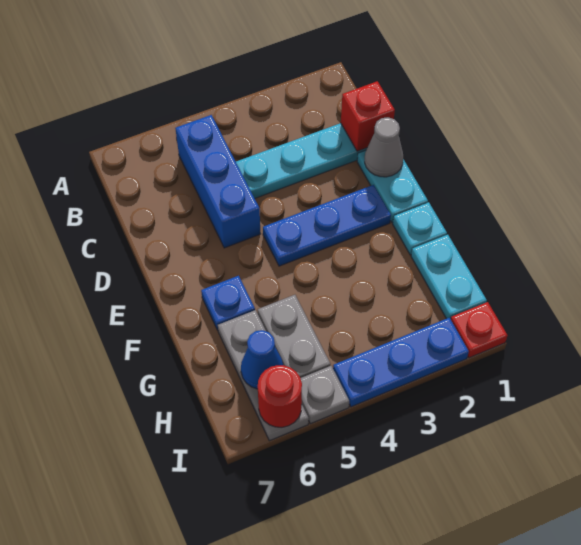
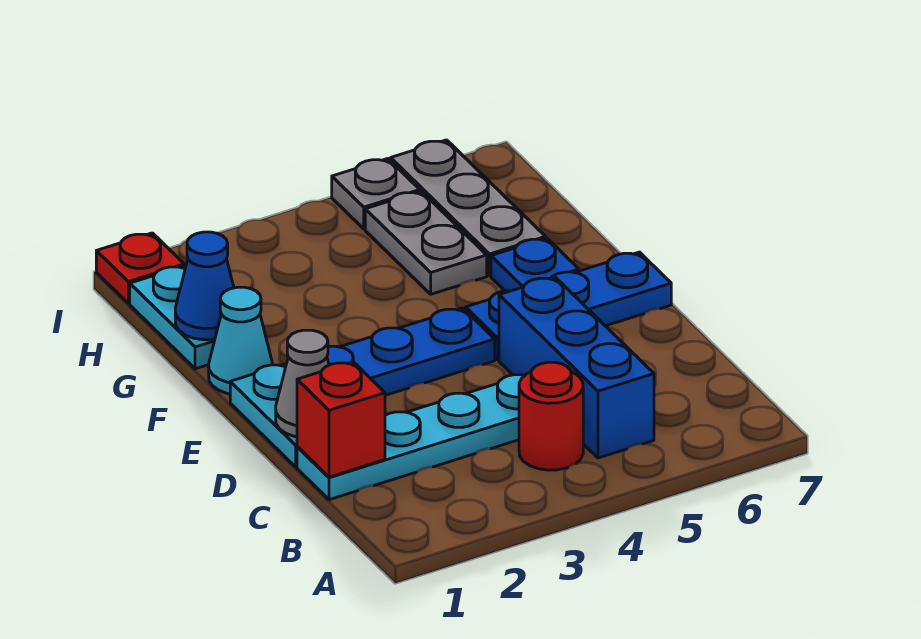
cyan 1x1 plate [393,202,447,255] -> cyan 1x1 cone [209,287,272,394]
blue 1x1 cone [241,330,283,389] -> blue 1x1 cone moved to [175,232,234,340]
blue 1x3 plate [333,318,469,407] -> blue 1x3 plate moved to [466,252,671,360]
red 1x1 round brick [258,365,302,427] -> red 1x1 round brick moved to [519,362,583,470]

